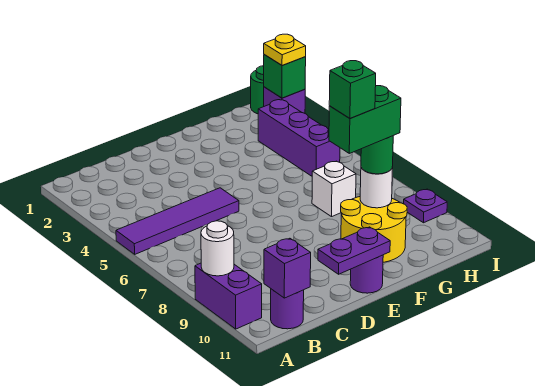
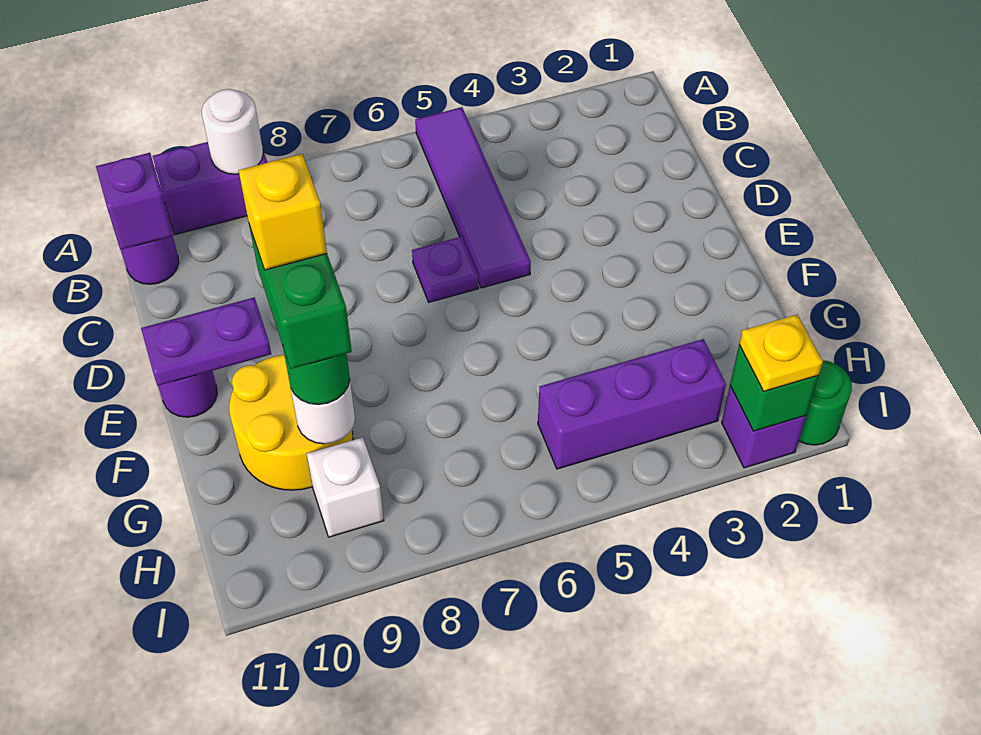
purple 1x2 plate [318,227,390,274] -> purple 1x2 plate turned to [141,298,271,386]
green 1x1 brick [329,61,376,118] -> yellow 1x1 brick [238,154,327,270]
white 1x1 brick [312,161,356,217] -> white 1x1 brick moved to [307,437,384,537]
purple 1x1 plate [404,189,447,223] -> purple 1x1 plate moved to [412,237,479,302]

